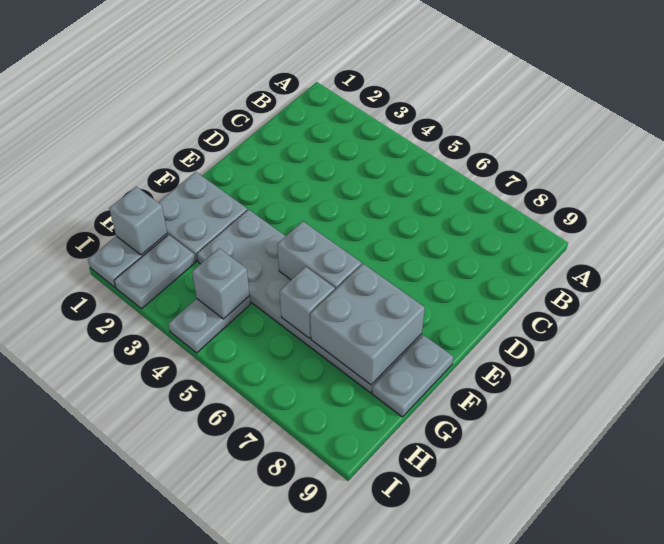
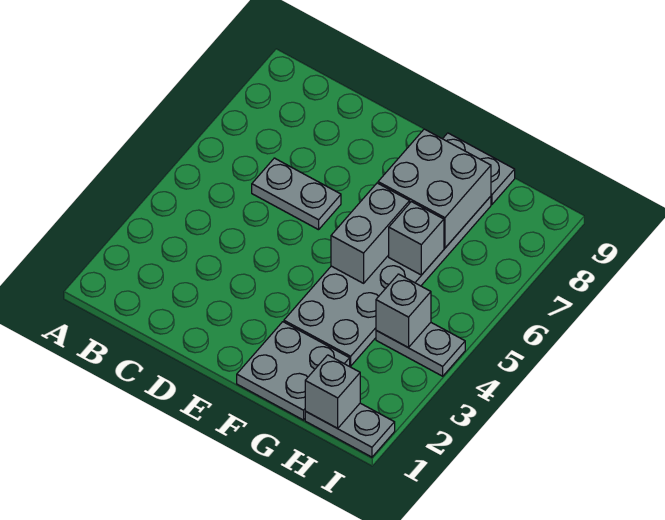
grey 1x2 plate [114,235,195,309] -> grey 1x2 plate moved to [252,158,341,230]

